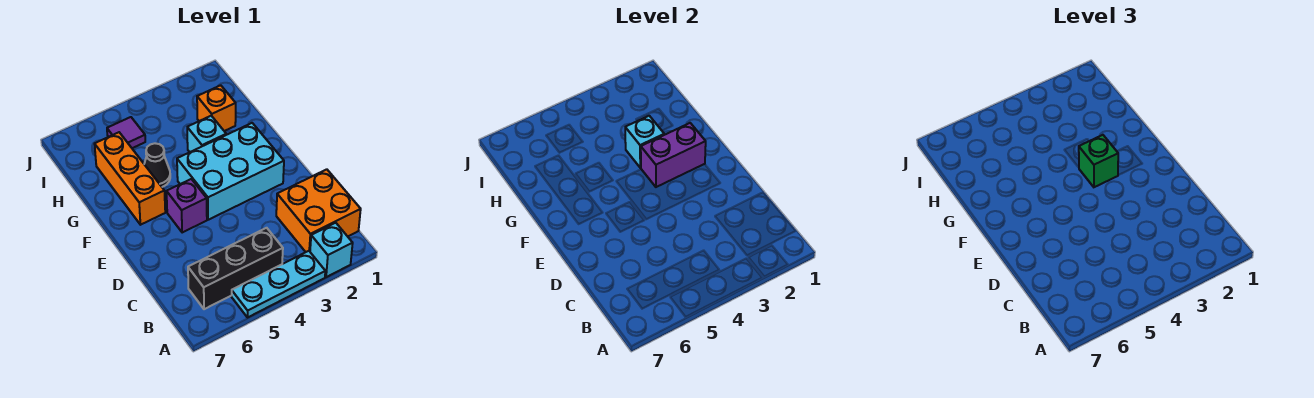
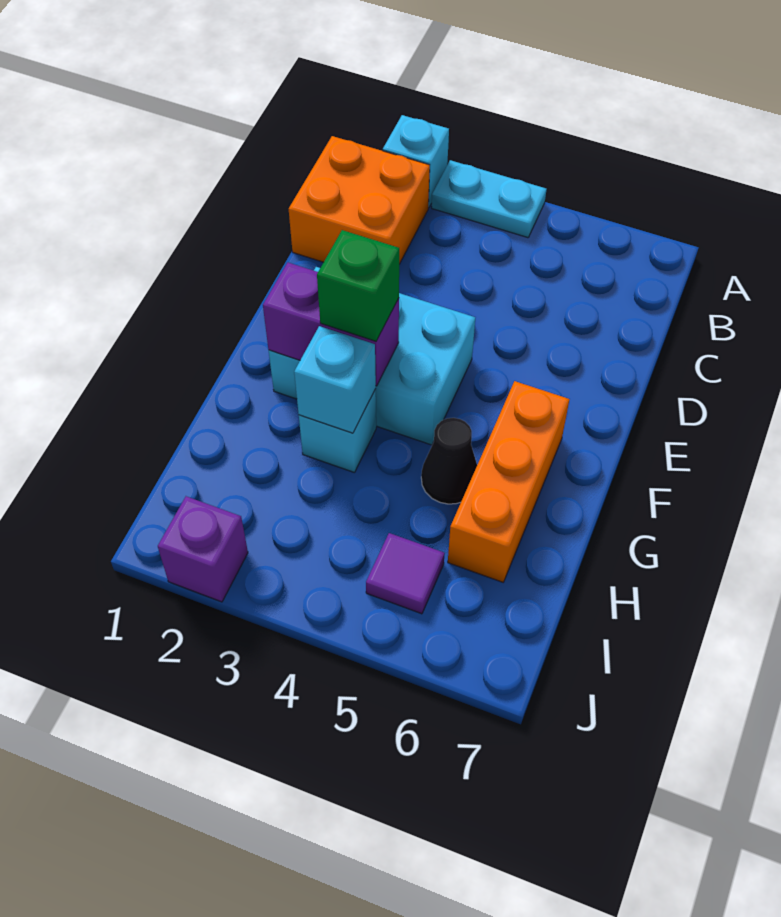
cyan 1x3 plate [231,251,325,318] -> cyan 1x2 plate [432,160,546,238]
black 1x3 brick [188,228,283,309] -> none
purple 1x1 brick [167,179,207,233] -> purple 1x1 brick moved to [158,496,248,602]
orange 1x1 brick [197,85,236,131] -> none

